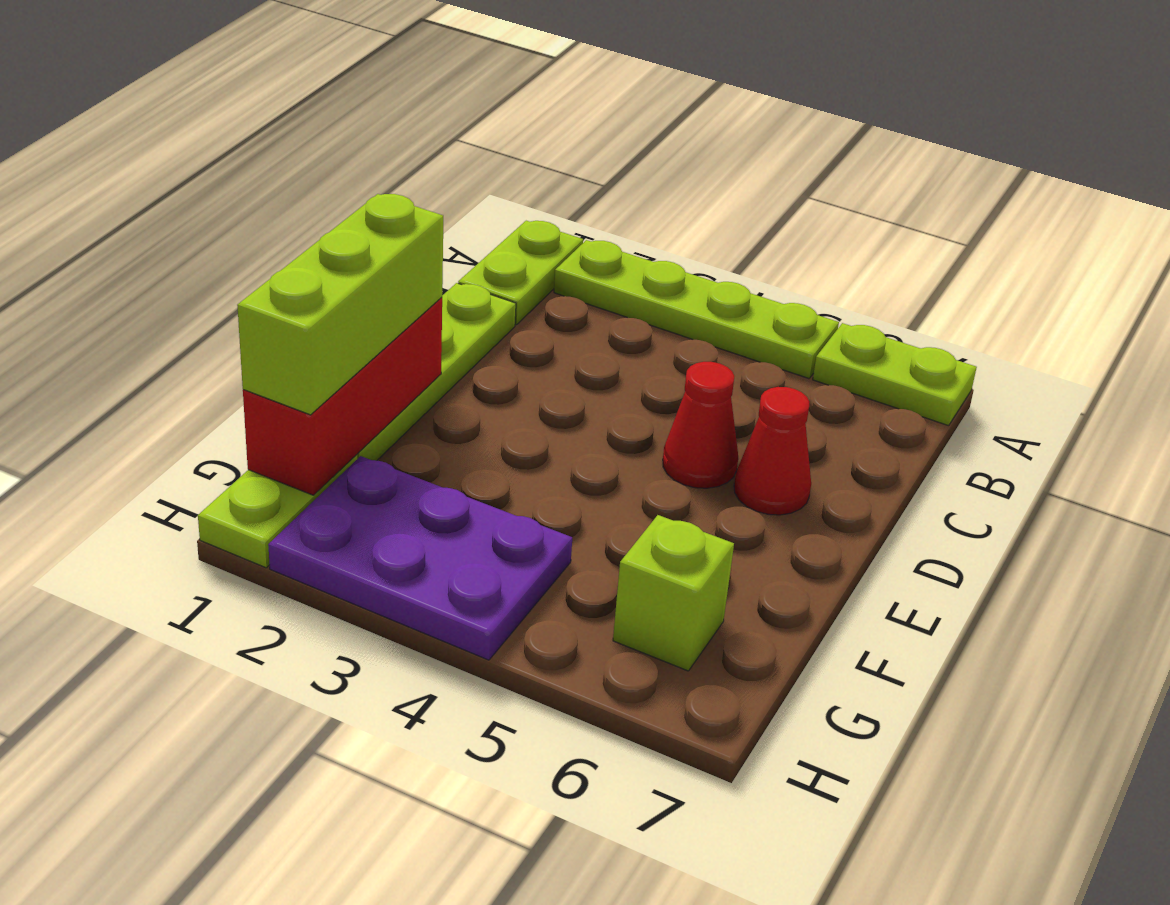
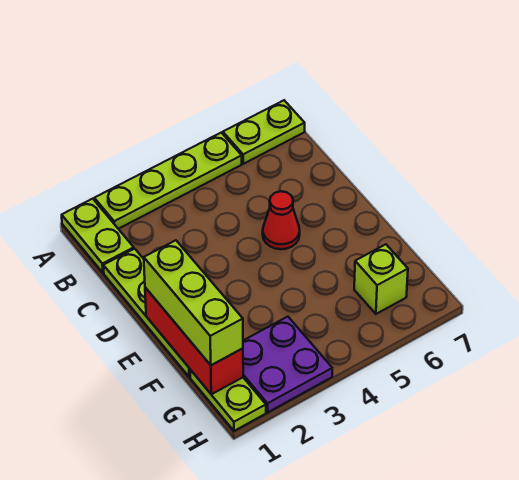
red 1x1 cone [734,387,811,515] -> none
purple 2x3 plate [268,456,572,660] -> purple 2x2 plate [243,317,332,412]

